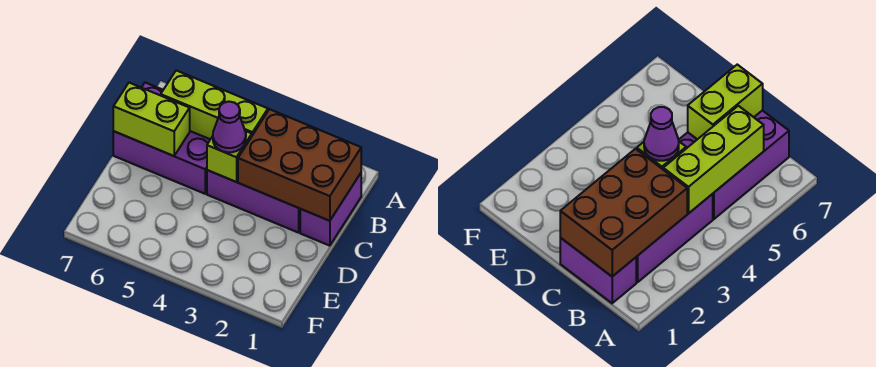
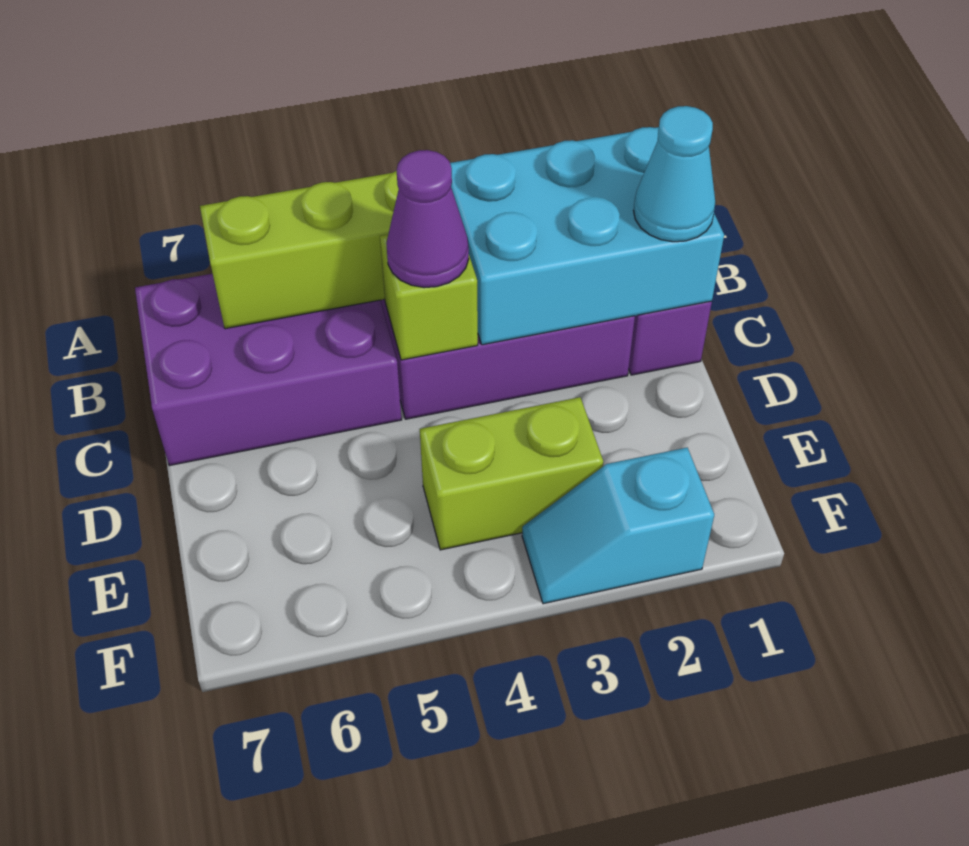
brown 2x3 brick [238,109,361,221] -> cyan 2x3 brick [450,127,724,345]
none -> cyan 1x1 cone [634,106,716,242]
lime 1x2 brick [113,83,190,156] -> lime 1x2 brick moved to [420,397,603,550]
none -> cyan 1x2 slope [522,448,714,604]

